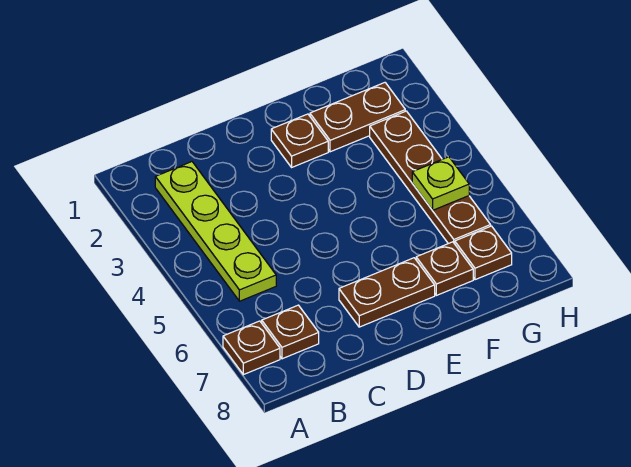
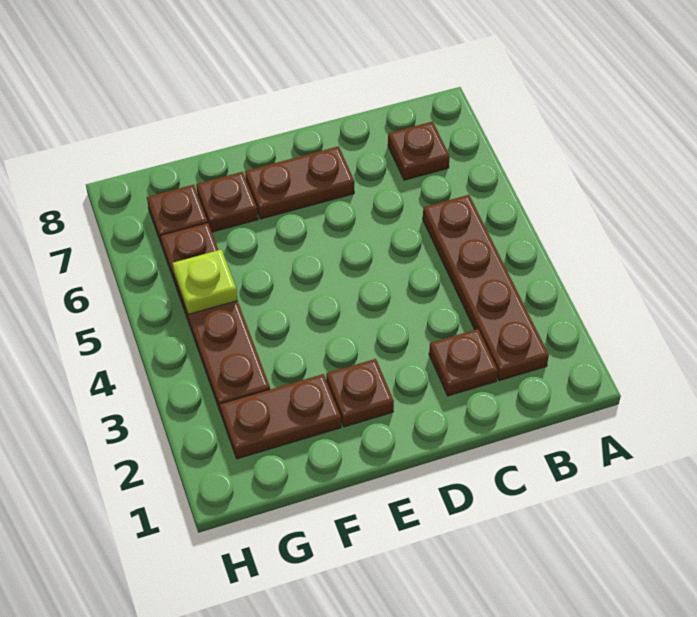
brown 1x1 plate [223,321,280,375] -> brown 1x1 plate moved to [429,329,498,396]
lime 1x4 plate [155,162,276,301] -> brown 1x4 plate [423,195,549,381]

